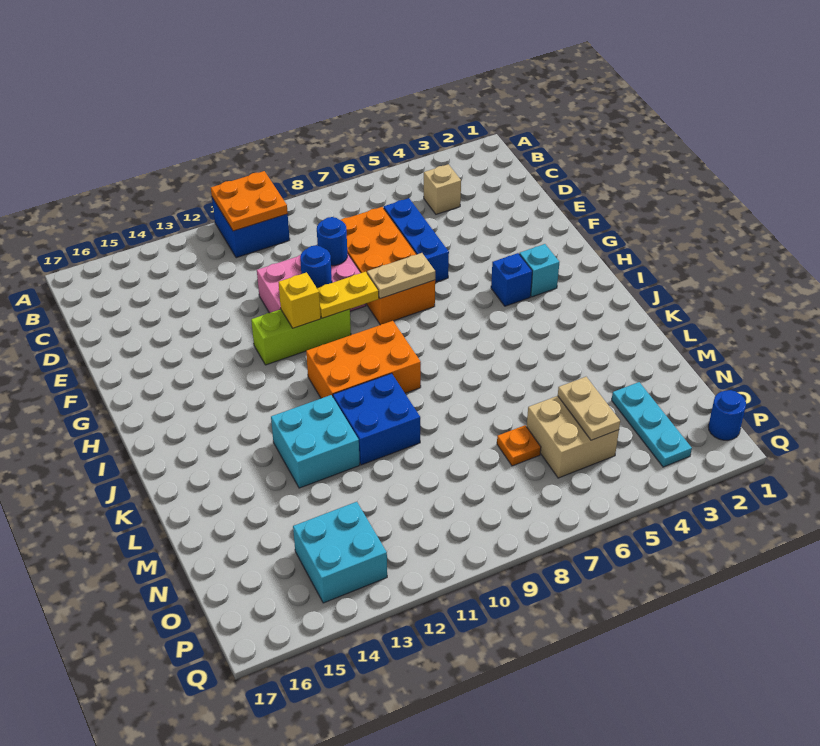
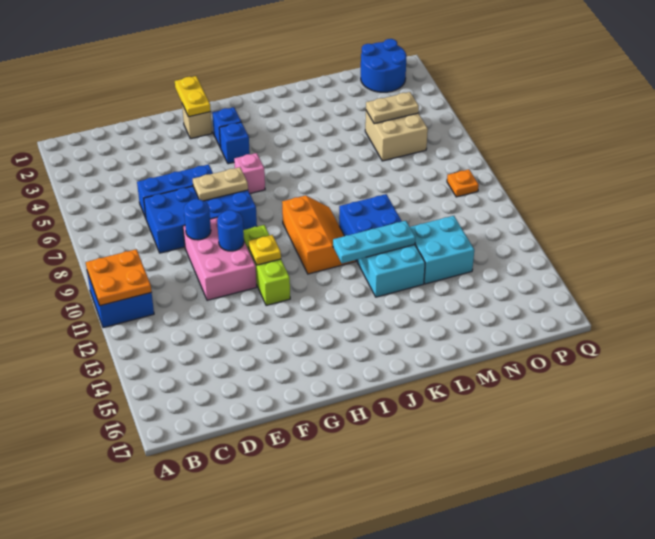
tan 1x1 brick [424,164,461,214] -> tan 1x1 brick moved to [182,104,212,139]
orange 2x4 brick [341,207,435,325] -> blue 2x4 brick [144,186,257,253]
tan 1x2 plate [367,253,435,299] -> tan 1x2 plate turned to [193,167,248,201]
yellow 1x2 plate [317,272,379,318] -> yellow 1x2 plate moved to [175,76,211,117]
yellow 1x1 brick [278,272,321,328] -> yellow 1x1 plate [249,235,281,265]
cyan 1x1 brick [519,244,559,297] -> blue 1x1 brick [212,107,241,148]
none -> pink 1x1 brick [234,153,265,194]
orange 2x3 brick [306,321,421,398] -> orange 2x3 slope [282,195,356,274]
cyan 1x3 plate [612,382,692,467] -> cyan 1x3 plate moved to [333,221,415,263]
orange 1x1 plate [497,425,541,466] -> orange 1x1 plate moved to [447,169,479,197]
cyan 2x2 brick [293,502,387,603] -> cyan 2x2 brick moved to [410,216,474,284]
blue 1x1 round brick [708,390,746,440] -> blue 2x2 round brick [361,39,406,92]

